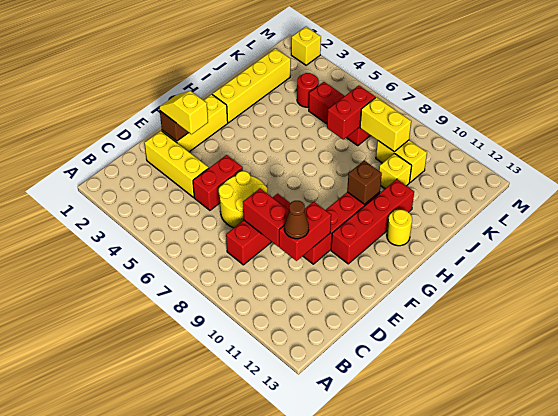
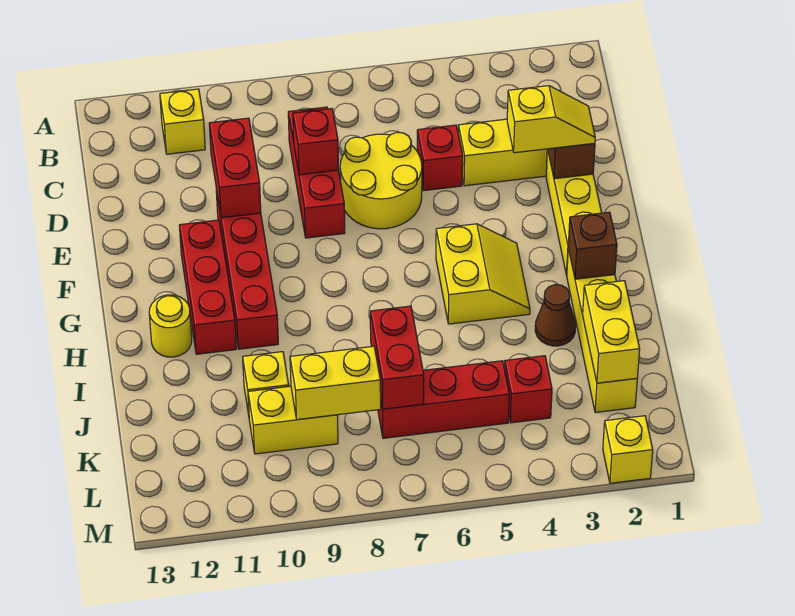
none -> yellow 1x1 brick [160,89,205,154]
red 1x2 brick [193,155,243,210] -> red 1x1 brick [417,125,463,191]
red 1x2 brick [243,188,289,247] -> red 1x1 brick [293,109,339,175]
brown 1x1 cone [284,201,309,239] -> brown 1x1 cone moved to [535,285,576,346]
red 1x4 brick [331,179,414,264] -> red 1x3 brick [179,220,236,354]
none -> yellow 2x2 slope [436,224,530,324]
brown 1x1 brick [347,161,382,204] -> brown 1x1 brick moved to [568,212,617,279]
none -> yellow 1x2 brick [583,281,640,383]
red 1x1 round brick [297,73,319,107] -> red 1x1 brick [505,356,552,423]

